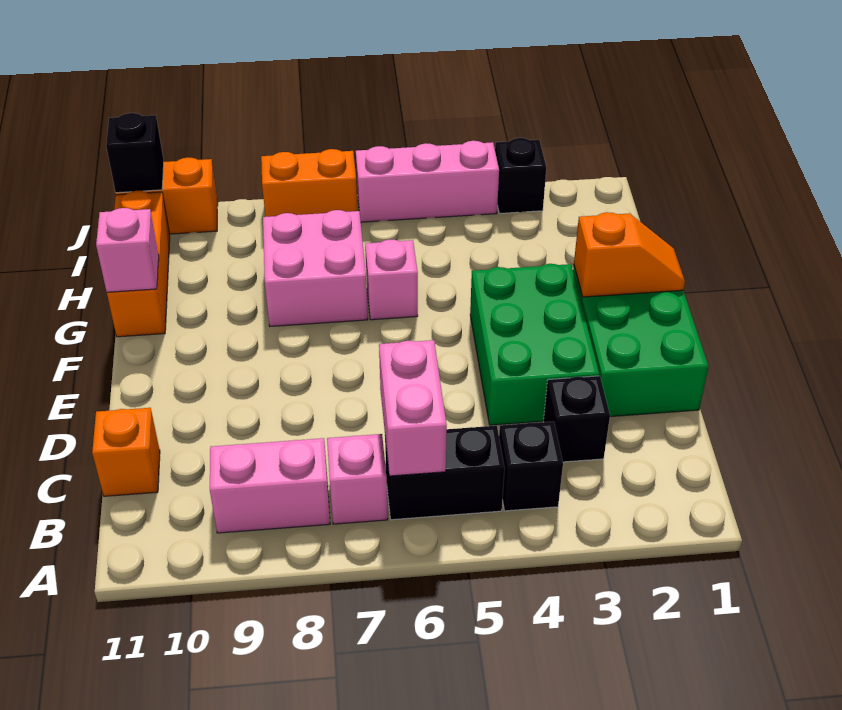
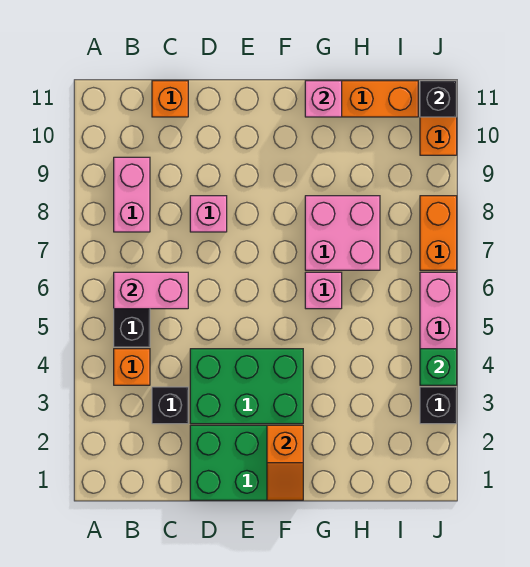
black 1x1 brick [499,421,563,511] -> orange 1x1 brick [114,349,150,385]
pink 1x1 brick [327,434,388,524] -> pink 1x1 brick moved to [190,196,227,232]
none -> green 1x1 brick [420,349,457,385]

